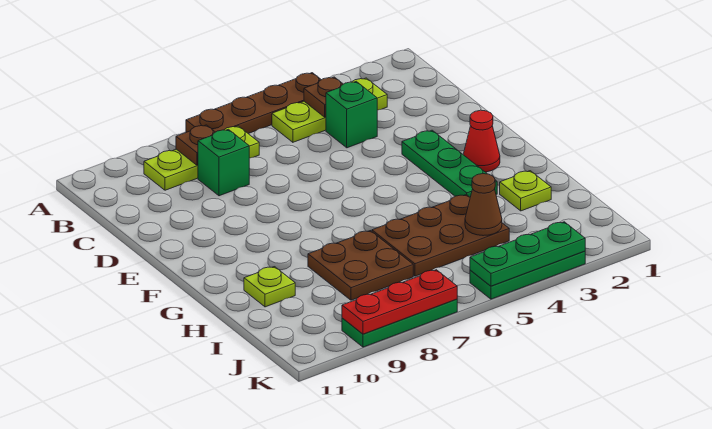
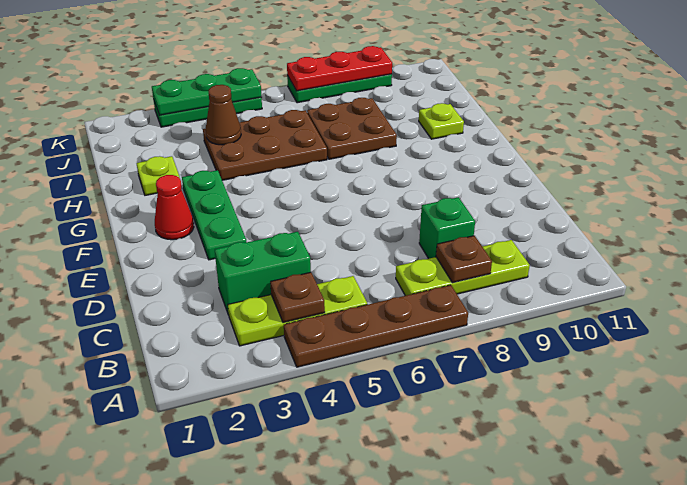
green 1x1 brick [326,81,377,148] -> green 1x2 brick [215,232,311,315]

